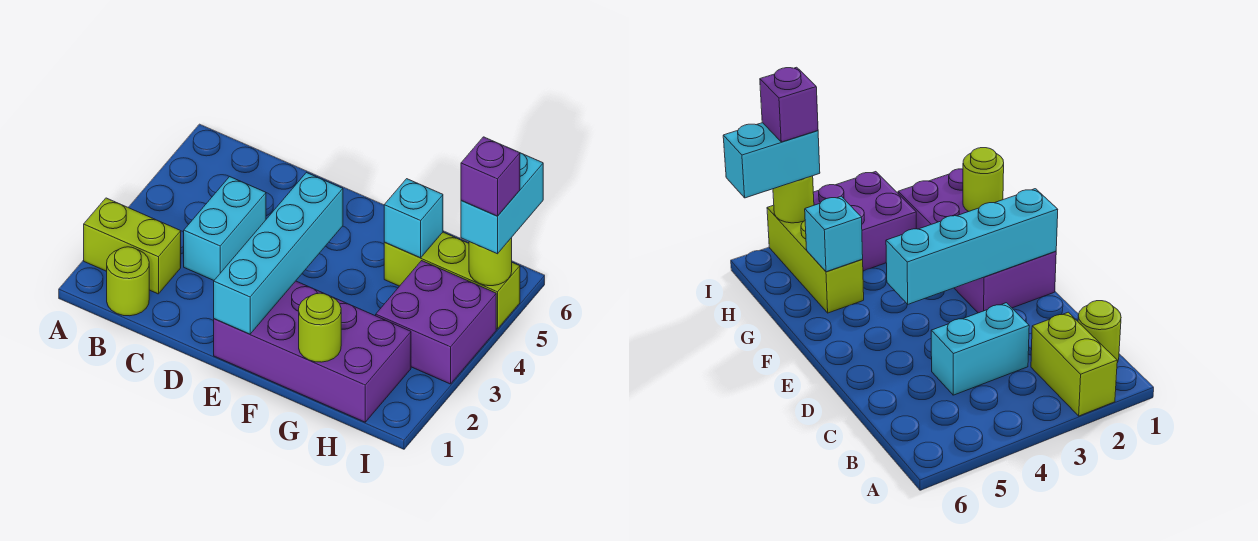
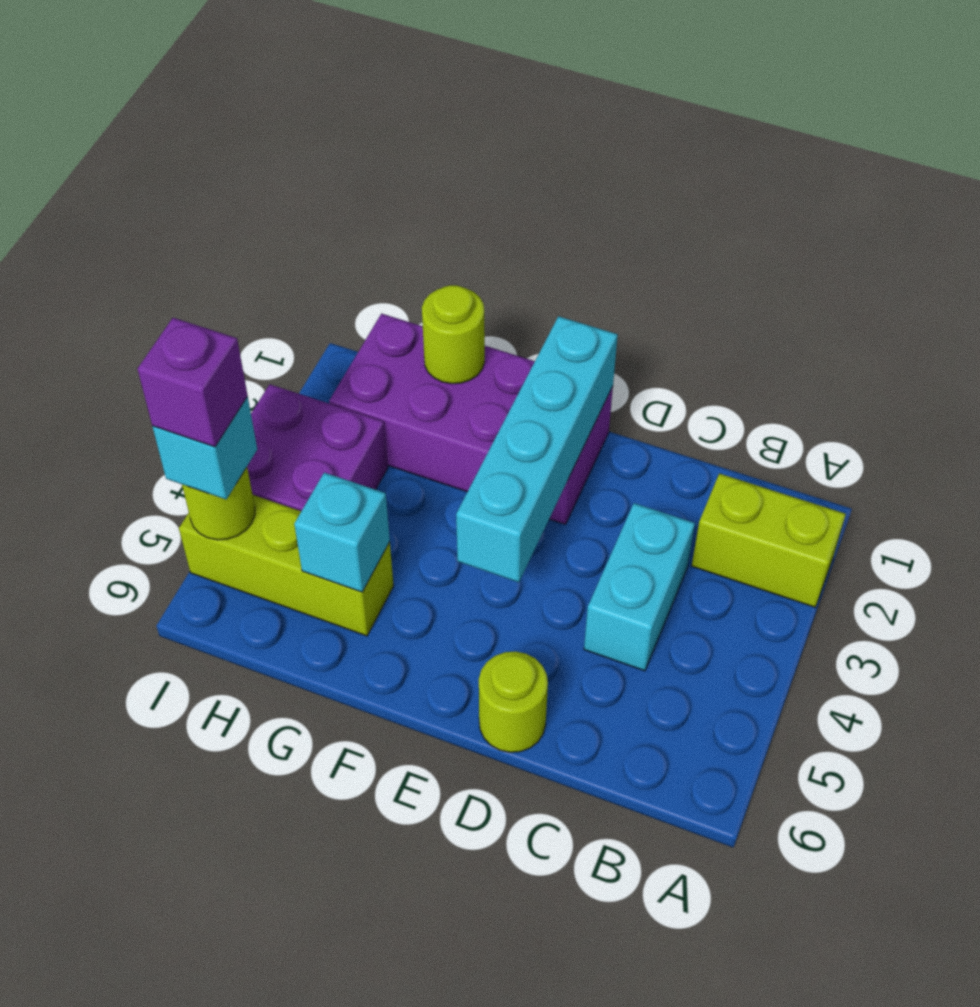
lime 1x1 round brick [107,247,149,316] -> lime 1x1 round brick moved to [479,651,548,752]
cyan 1x2 brick [461,153,543,254] -> cyan 1x1 brick [152,396,257,499]

